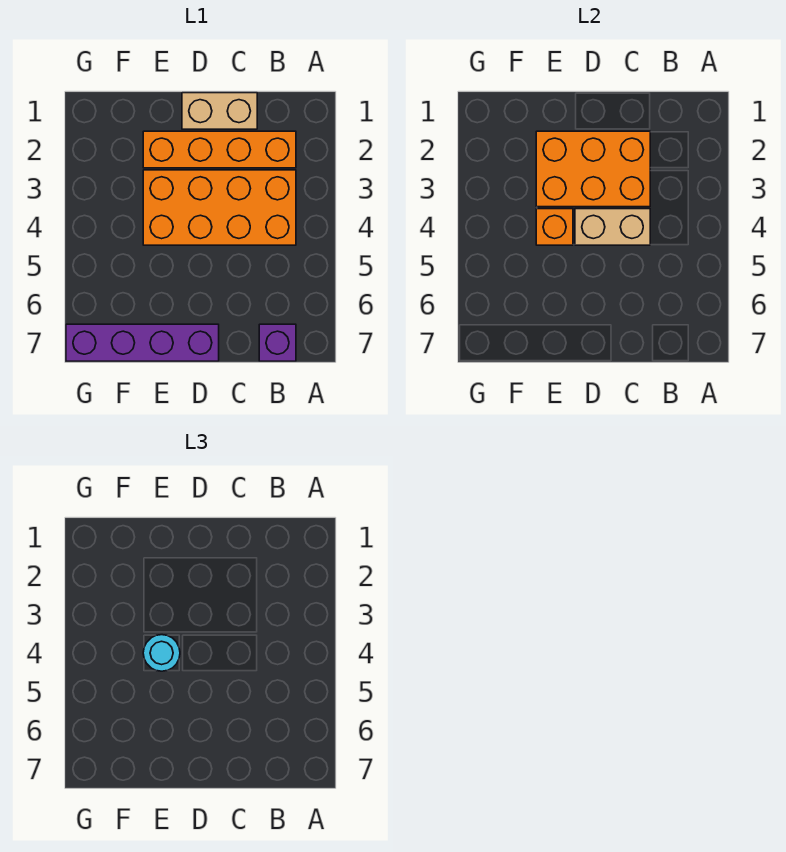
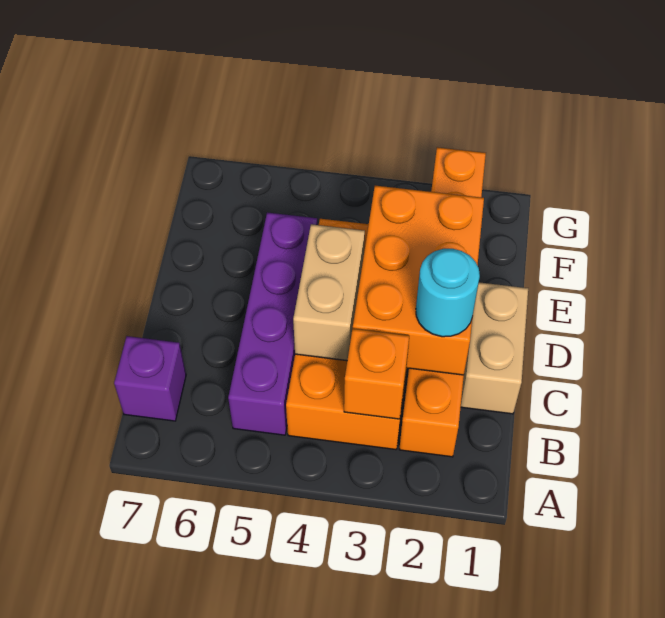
orange 1x4 brick [143,131,296,168] -> orange 1x6 brick [399,147,486,457]
purple 1x4 brick [66,324,219,361] -> purple 1x4 brick moved to [228,212,317,435]
orange 1x1 brick [536,209,573,245] -> orange 1x1 brick moved to [344,329,409,419]
cyan 1x1 round brick [143,635,180,671] -> cyan 1x1 round brick moved to [416,249,480,337]

